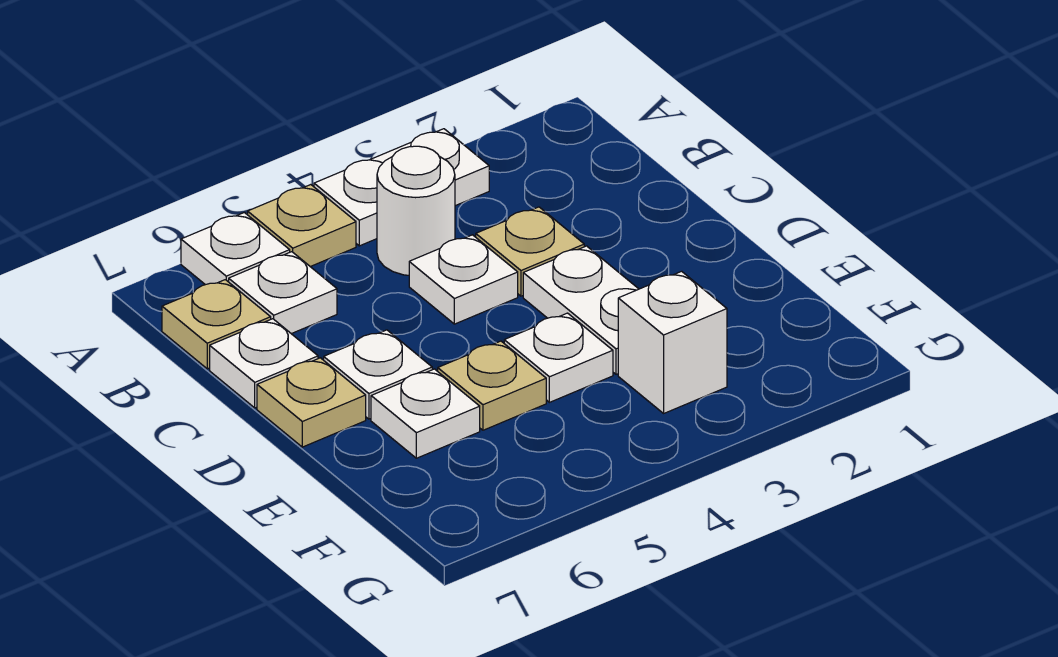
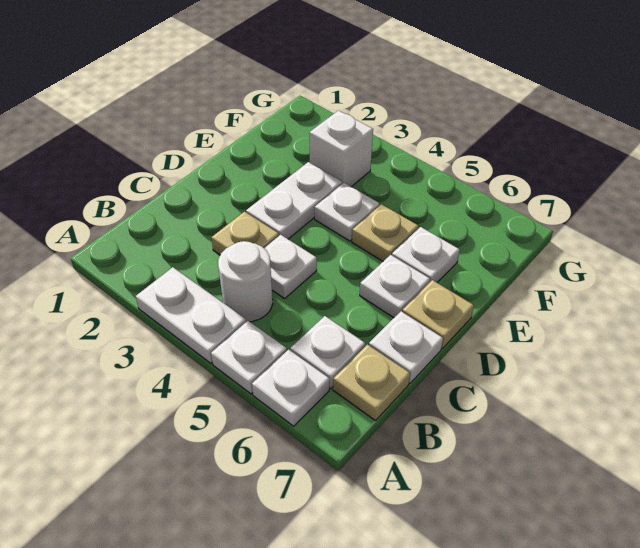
tan 1x1 plate [248,185,356,267] -> white 1x1 plate [211,321,287,394]

